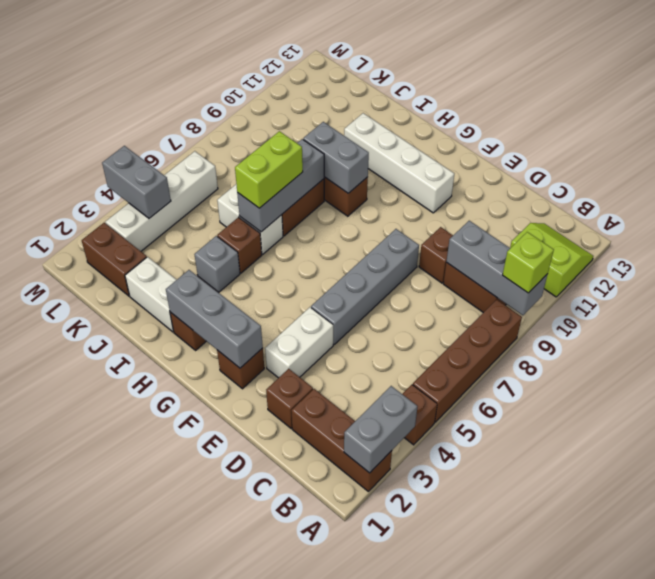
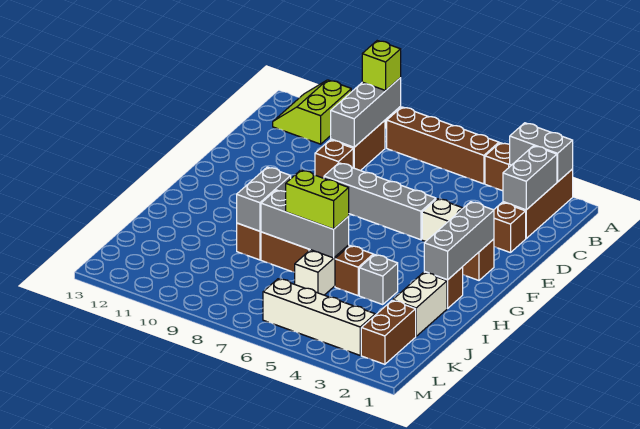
white 1x4 brick [344,113,454,213] -> none
grey 1x2 brick [102,146,171,218] -> grey 1x2 brick moved to [503,146,557,210]

